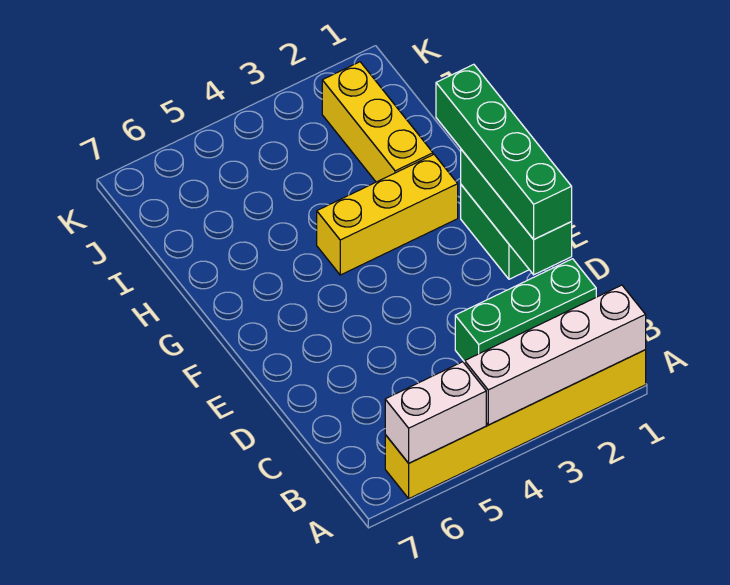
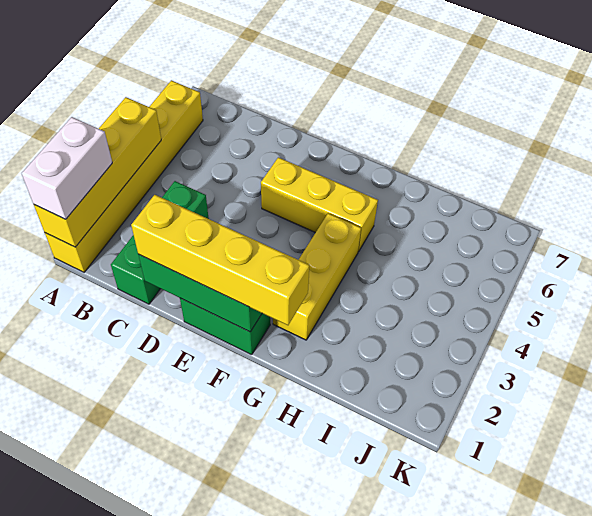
white 1x4 brick [465,285,646,425] -> yellow 1x4 brick [34,97,161,247]
white 1x2 brick [385,362,486,463] -> white 1x2 brick moved to [22,117,112,219]
green 1x4 brick [436,64,572,239] -> yellow 1x4 brick [131,195,309,325]
yellow 1x3 brick [322,62,433,182] -> yellow 1x3 brick moved to [261,157,378,252]

